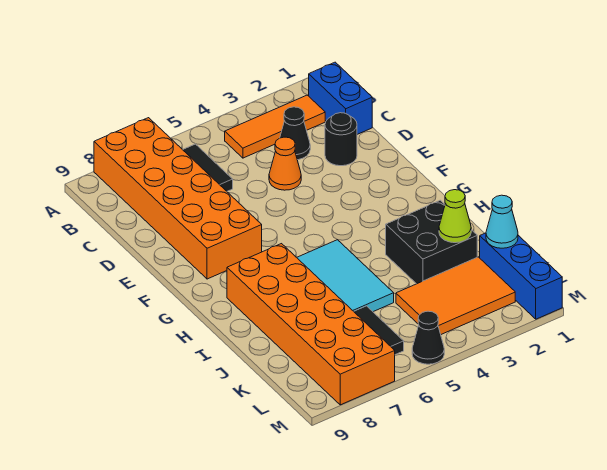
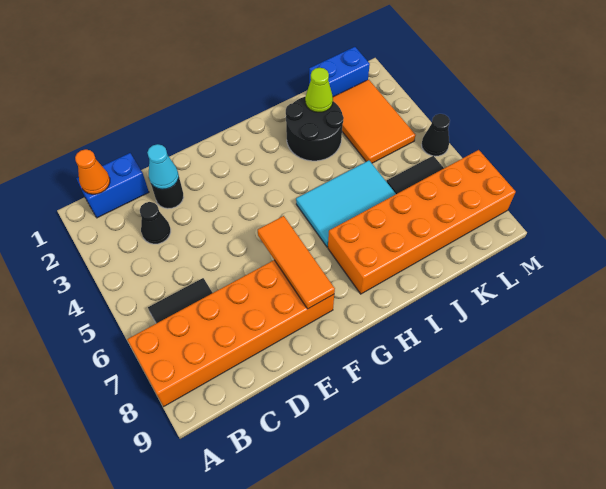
orange 1x3 tile [225,95,325,158] -> orange 1x3 tile moved to [258,216,335,309]
orange 1x1 cone [269,137,301,190] -> orange 1x1 cone moved to [75,149,110,194]
black 2x2 brick [386,200,477,284] -> black 2x2 round brick [286,97,344,161]
blue 1x3 brick [480,233,562,319] -> blue 1x2 brick [309,47,370,97]
cyan 1x1 cone [486,195,518,248] -> cyan 1x1 cone moved to [147,144,179,189]

